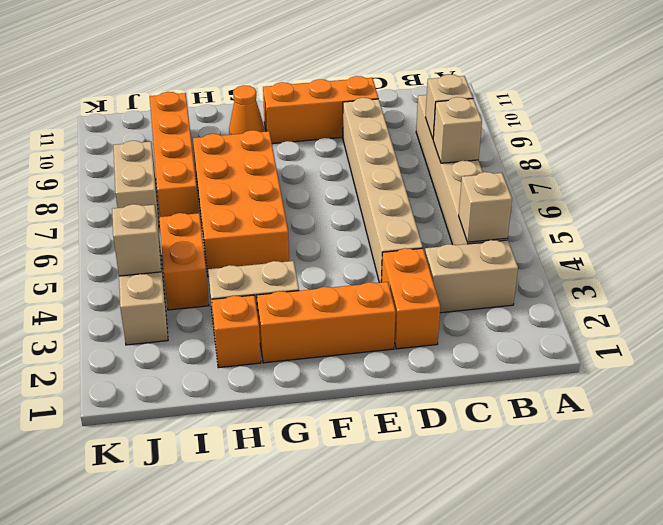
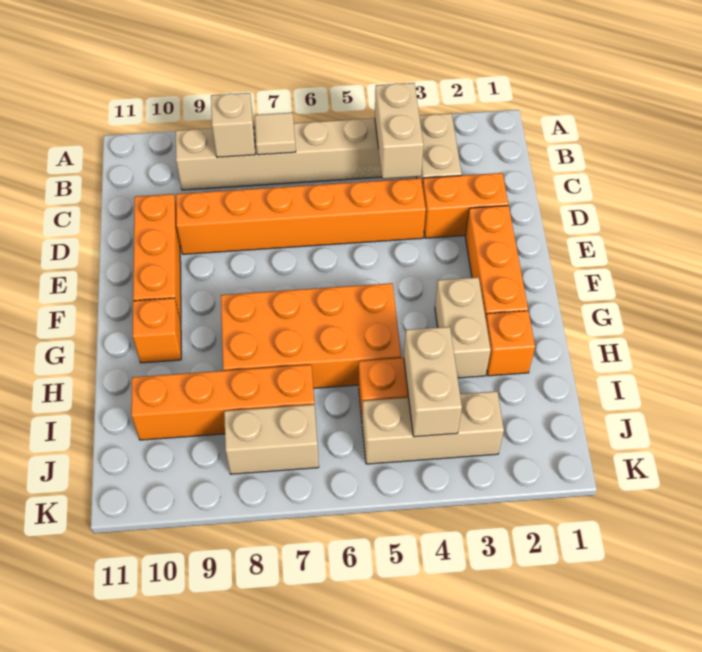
tan 1x1 brick [459,172,512,242] -> tan 1x2 brick [375,83,423,179]
tan 1x1 brick [433,97,482,163] -> tan 1x1 tile [255,113,296,155]
tan 1x6 brick [343,98,423,283] -> orange 1x6 brick [176,178,426,254]
orange 1x1 cone [229,85,265,135] -> orange 1x1 brick [133,298,181,363]
tan 1x1 brick [112,204,161,276] -> tan 1x2 brick [404,327,462,437]

